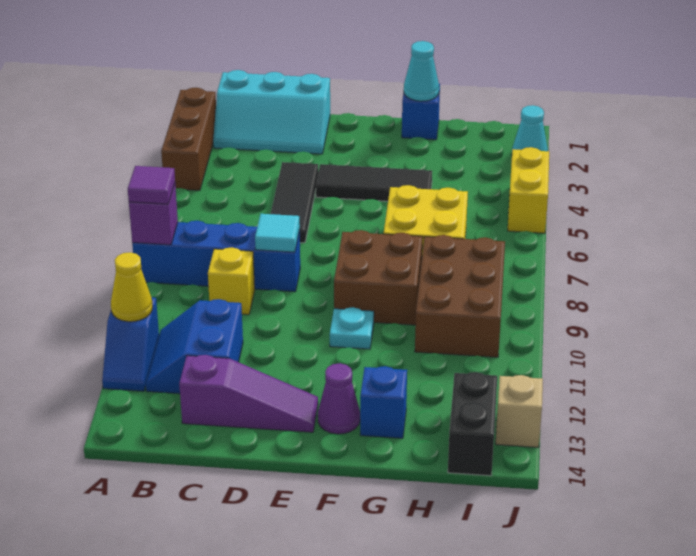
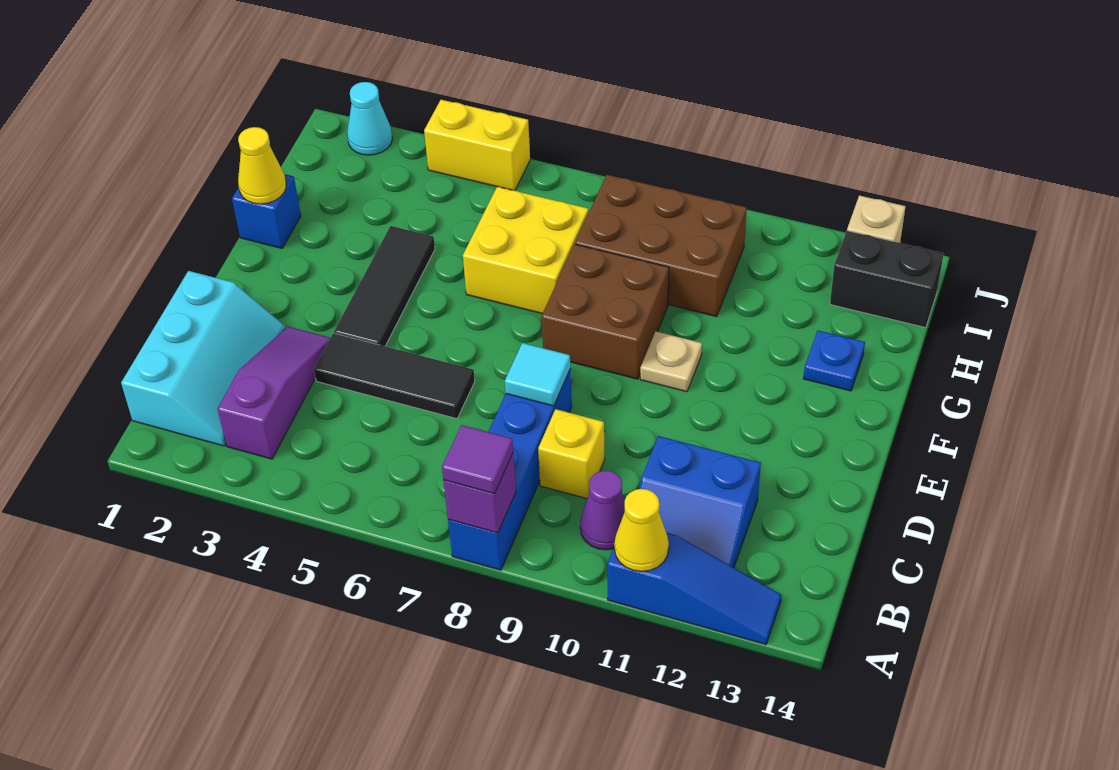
brown 1x3 brick [161,88,216,190] -> none
blue 1x2 slope [102,297,159,391] -> blue 1x3 slope [607,533,781,644]
purple 1x3 slope [179,355,318,432] -> purple 1x3 slope moved to [217,327,330,459]
cyan 1x1 plate [330,307,374,349] -> tan 1x1 plate [640,331,702,392]
purple 1x1 cone [318,363,360,434] -> purple 1x1 cone moved to [580,471,625,550]
cyan 1x1 cone [404,41,439,101] -> yellow 1x1 cone [238,127,286,204]
blue 1x1 brick [360,366,407,438] -> blue 1x1 plate [803,331,865,391]

